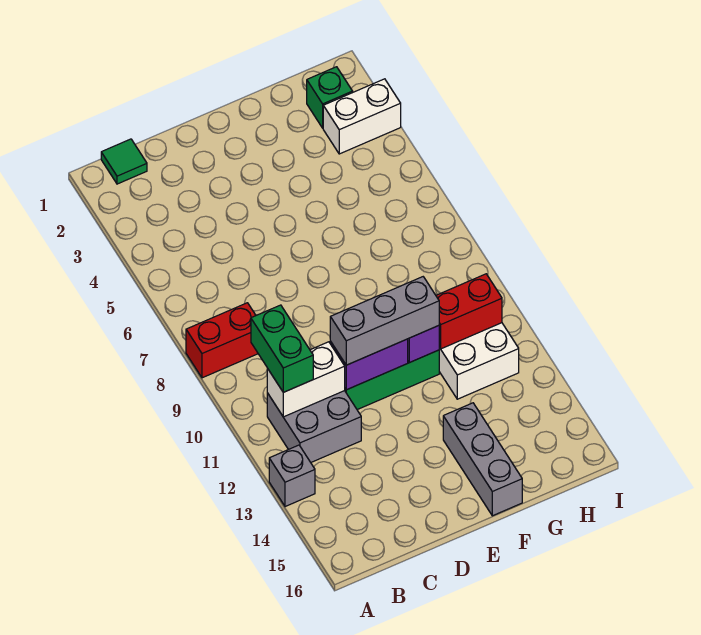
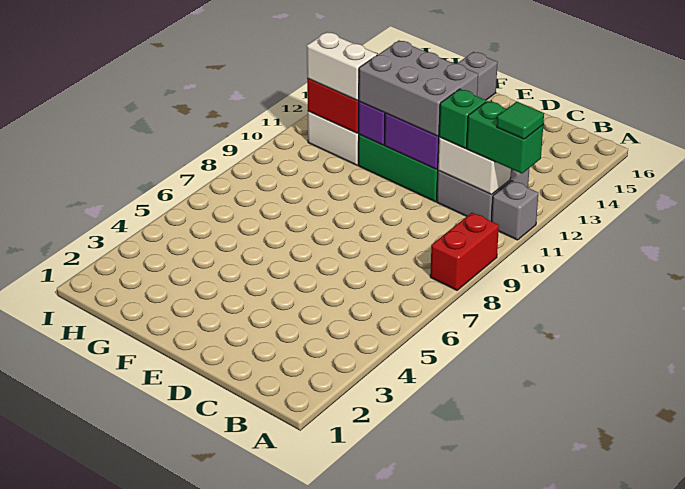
red 1x2 brick [186,303,258,378] -> red 1x2 brick turned to [430,213,499,290]
grey 1x1 brick [269,445,315,507] -> grey 1x1 brick moved to [492,181,538,240]
green 1x1 tile [101,139,147,184] -> green 1x1 tile moved to [497,102,544,139]
green 1x2 brick [251,305,313,392] -> green 1x2 brick turned to [467,101,543,174]
grey 1x3 brick [330,277,439,365] -> grey 2x3 brick [359,41,478,136]
green 1x1 brick [307,67,353,128] -> green 1x1 brick moved to [439,89,486,148]
white 1x2 brick [323,79,401,154] -> white 1x2 brick moved to [307,32,377,101]

